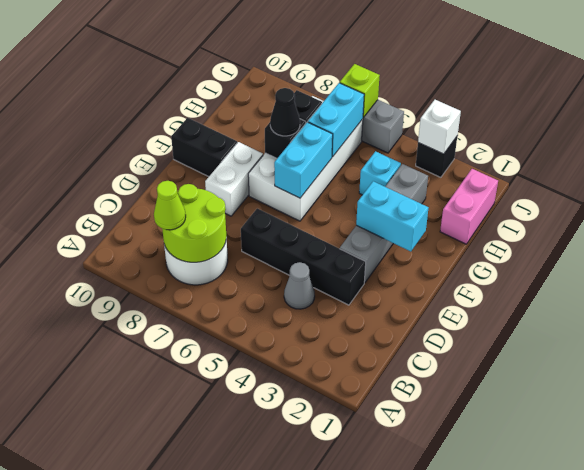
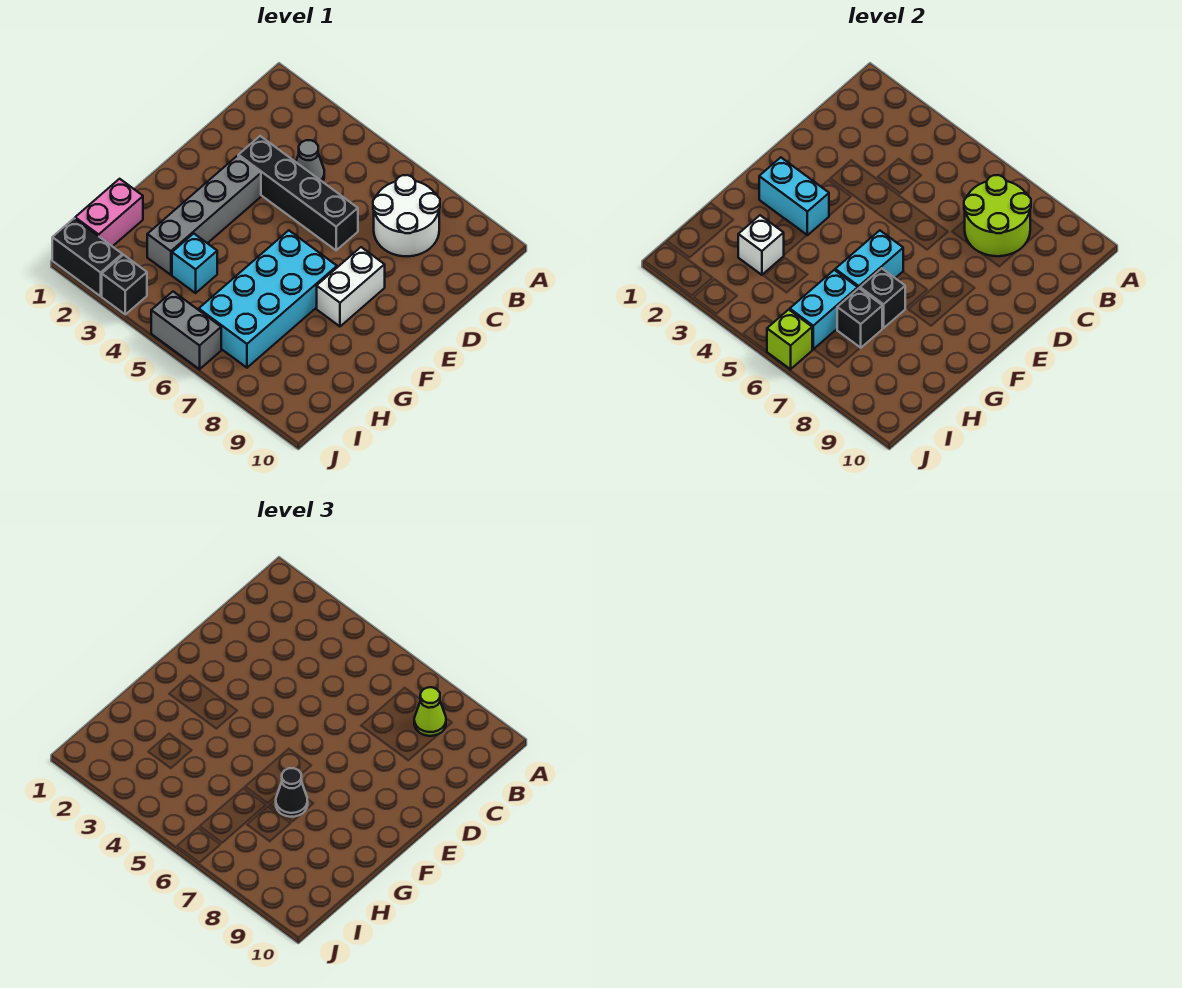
white 2x4 brick [248,96,363,221] -> cyan 2x4 brick [199,230,337,368]
black 1x2 brick [171,118,237,177] -> black 1x2 brick moved to [52,219,122,296]
white 1x1 brick [418,100,461,154] -> white 1x1 brick moved to [738,215,784,275]

